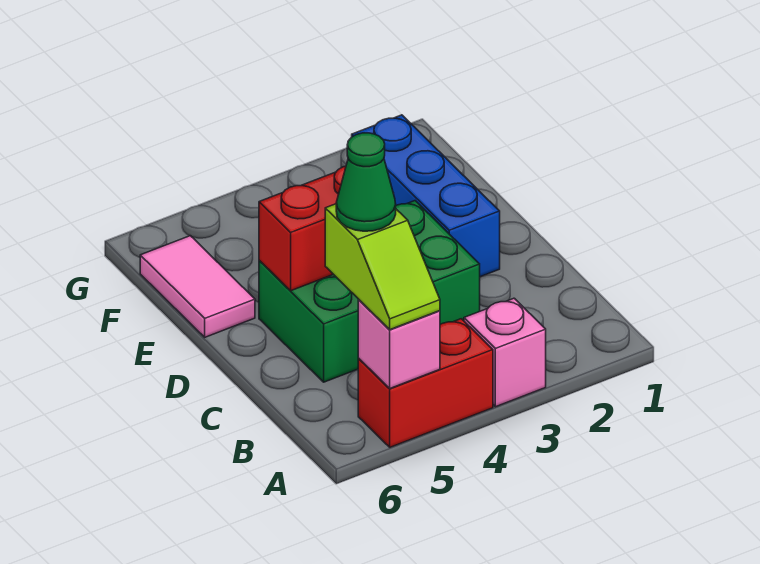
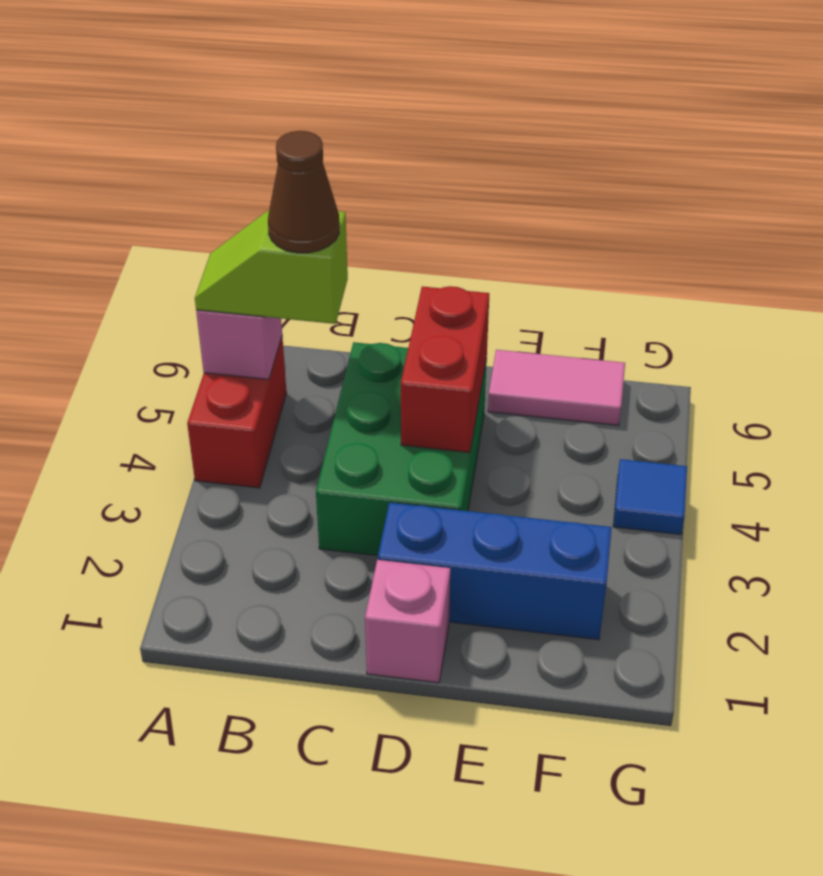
pink 1x1 brick [464,298,546,407] -> pink 1x1 brick moved to [365,560,450,683]
green 1x1 cone [336,133,396,231] -> brown 1x1 cone [268,131,339,253]
none -> blue 1x1 tile [613,459,687,535]

